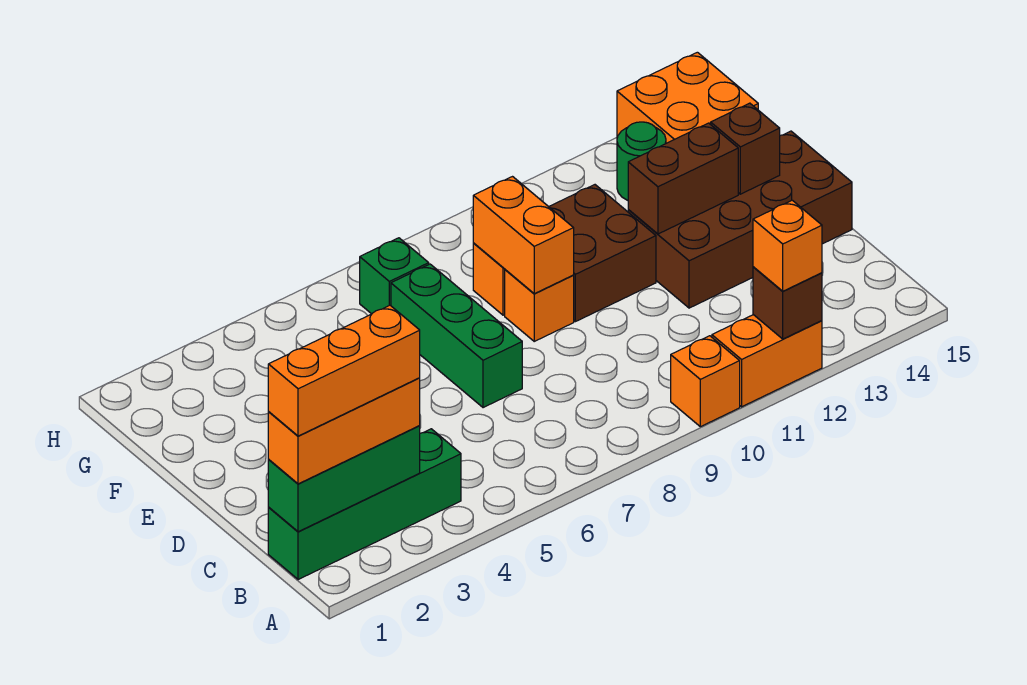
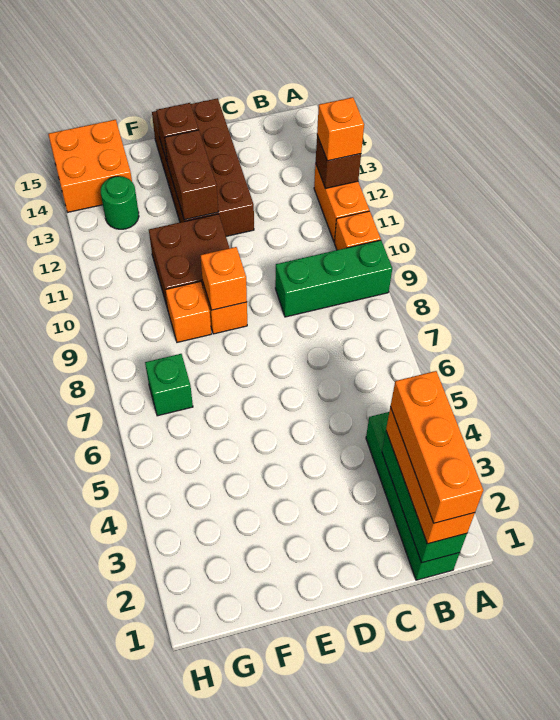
green 1x3 brick [391,264,522,408] -> green 1x3 brick moved to [275,240,392,317]
orange 1x2 brick [473,177,574,294] -> orange 1x1 brick [201,247,247,310]

